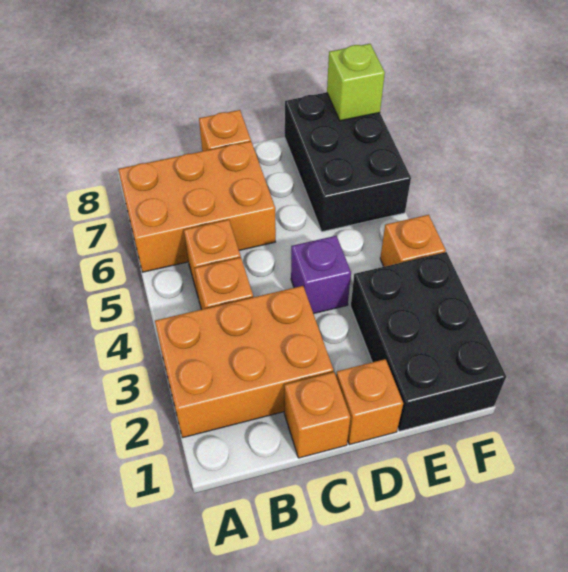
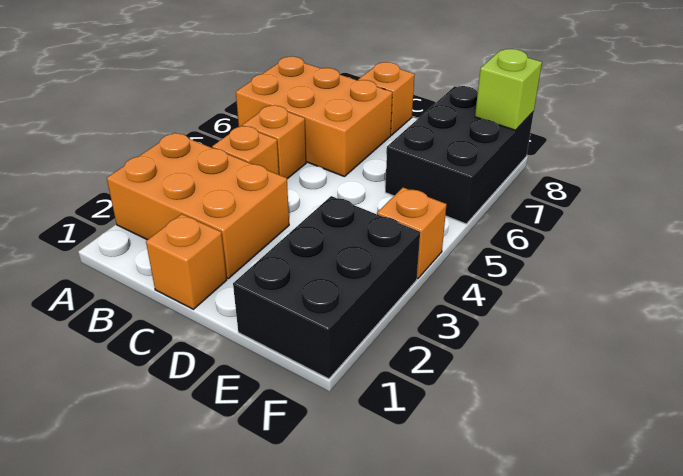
orange 1x1 brick [336,359,403,445] -> none
purple 1x1 brick [291,236,351,314] -> none

